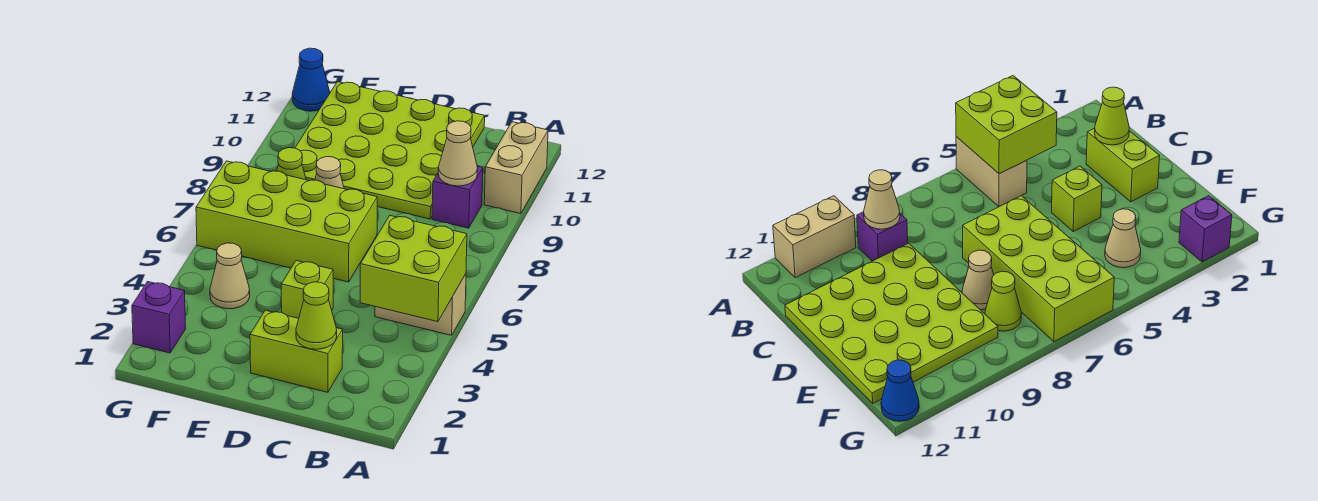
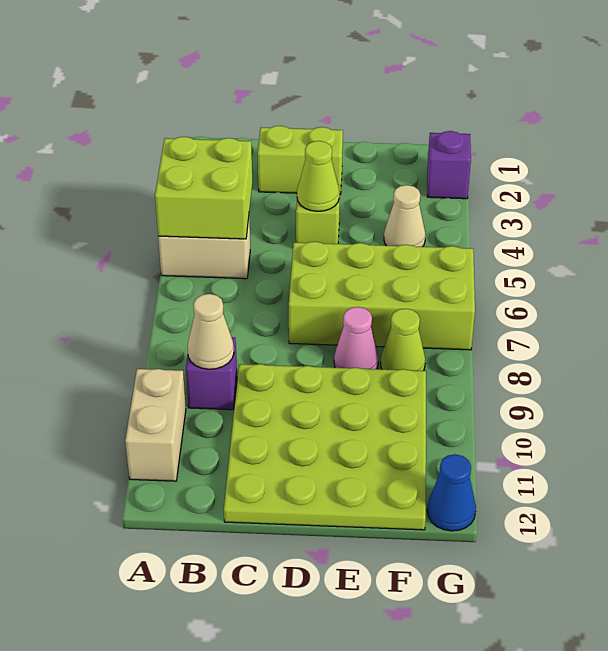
lime 1x1 cone [296,282,337,349] -> lime 1x1 cone moved to [297,141,339,211]
tan 1x1 cone [315,157,344,189] -> pink 1x1 cone [334,307,379,369]

